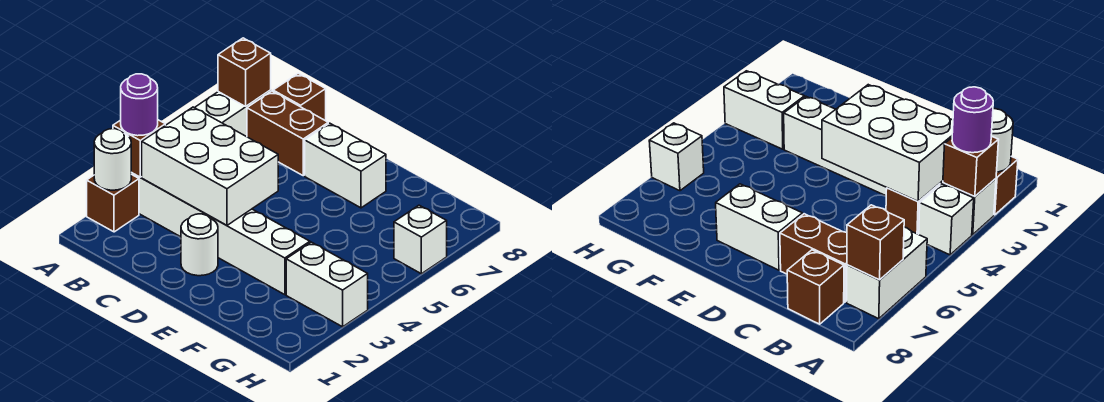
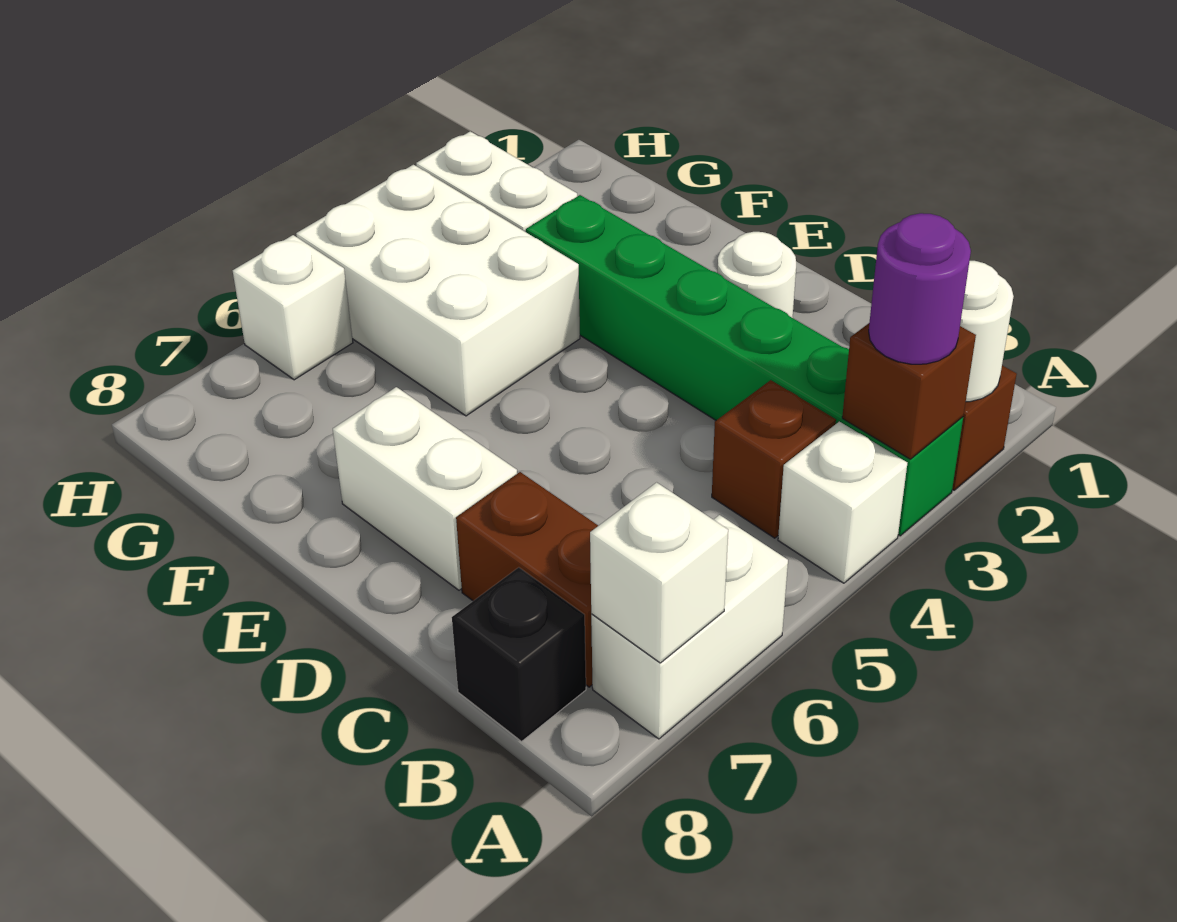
white 1x6 brick [131,173,310,295] -> green 1x6 brick [526,195,963,536]
brown 1x1 brick [218,38,271,106] -> white 1x1 brick [590,482,728,663]
white 2x3 brick [142,107,278,225] -> white 2x3 brick moved to [296,165,580,416]
brown 1x1 brick [273,73,326,121] -> black 1x1 brick [452,567,586,741]

